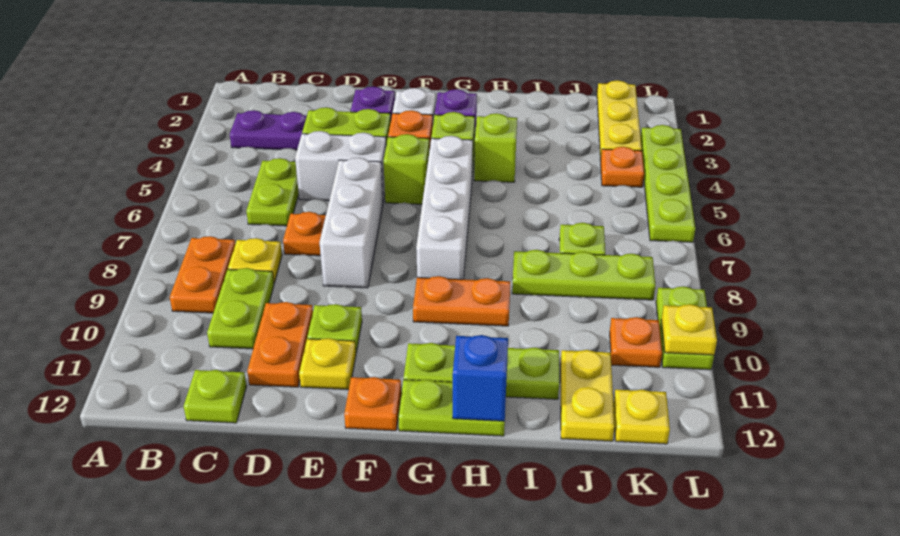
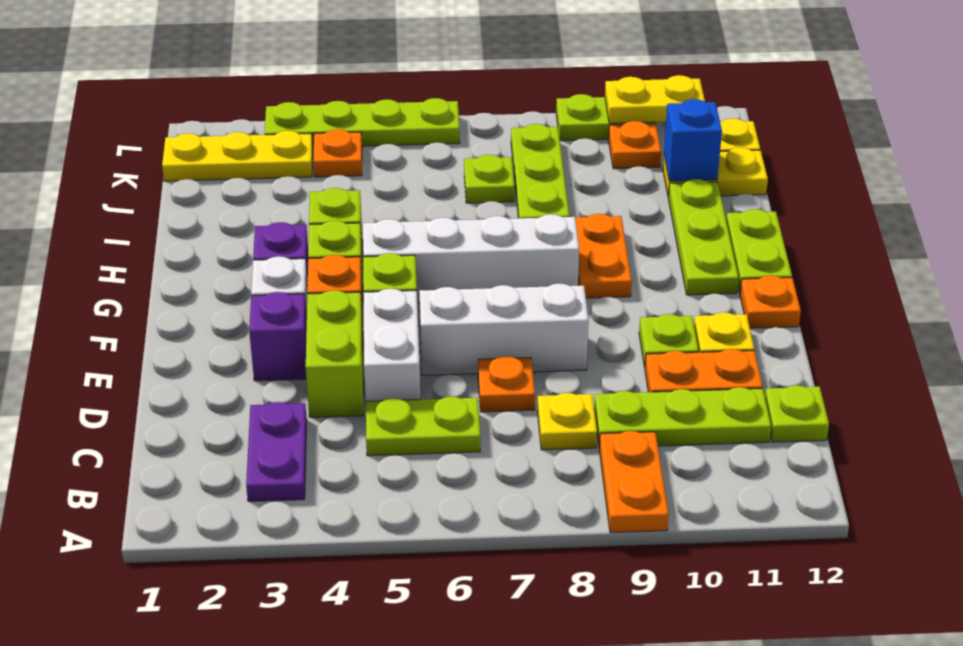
orange 1x2 plate [170,236,235,313] -> orange 1x2 plate turned to [599,431,669,533]
lime 1x2 plate [207,268,274,349] -> lime 1x3 plate [594,387,771,447]
blue 1x1 brick [453,335,508,421] -> blue 1x1 brick moved to [664,99,722,181]
yellow 1x1 plate [661,304,717,355] -> yellow 1x2 plate [605,75,705,123]

